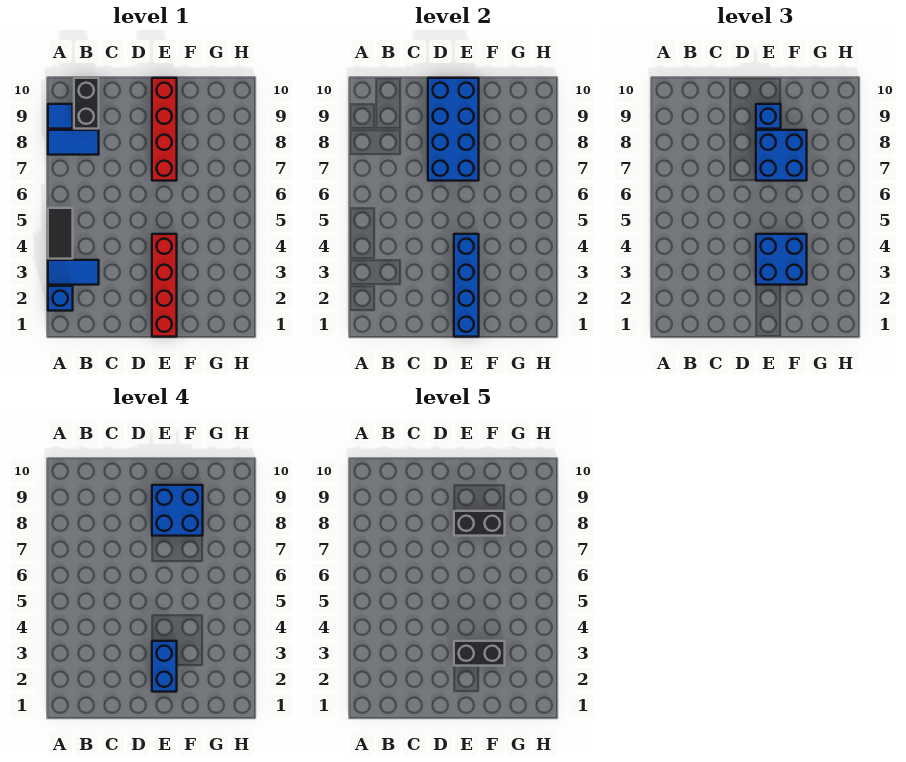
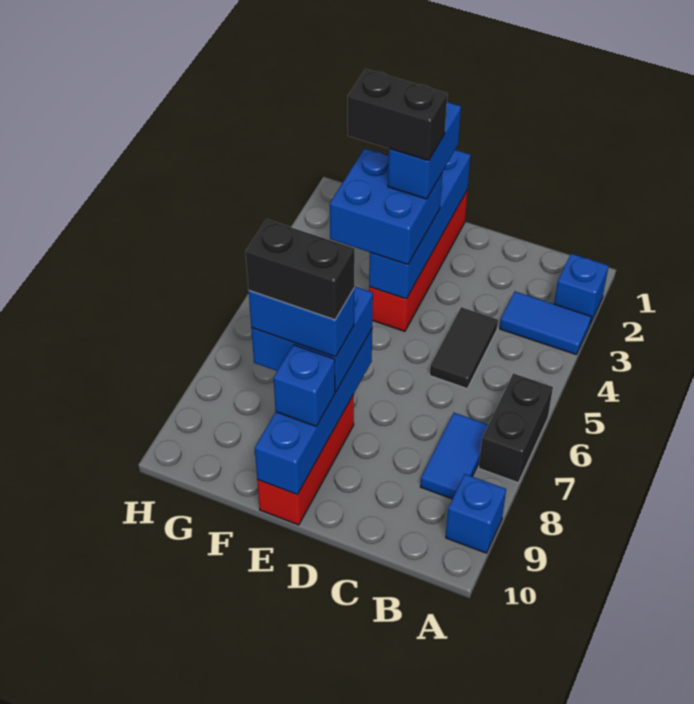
black 1x2 tile [48,208,73,259] -> black 1x2 tile moved to [430,307,498,388]
blue 1x2 tile [48,130,99,155] -> blue 1x2 tile turned to [420,413,488,499]
blue 1x1 tile [48,104,73,129] -> blue 1x1 brick [446,474,506,553]
black 1x2 brick [74,78,99,129] -> black 1x2 brick moved to [479,373,553,483]
blue 2x4 brick [428,78,479,181] -> blue 1x4 brick [255,329,372,494]
red 1x4 brick [152,78,177,181] -> red 1x3 brick [257,395,354,525]
blue 2x2 brick [152,485,203,536] -> blue 1x2 brick [249,289,354,357]

